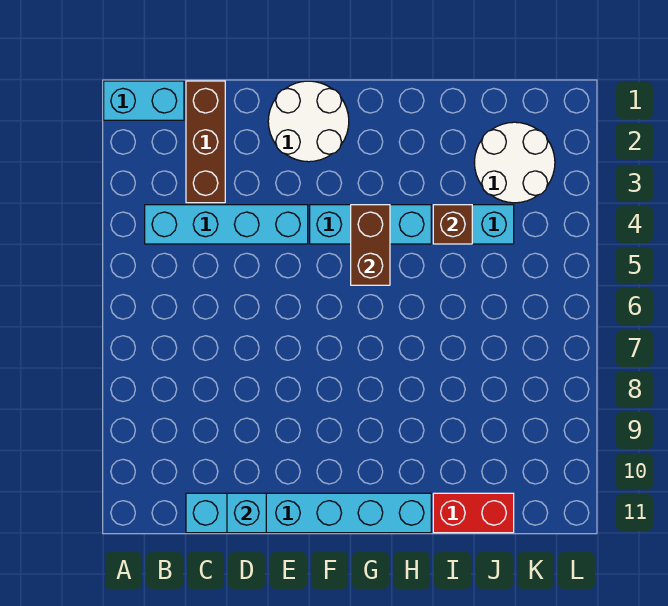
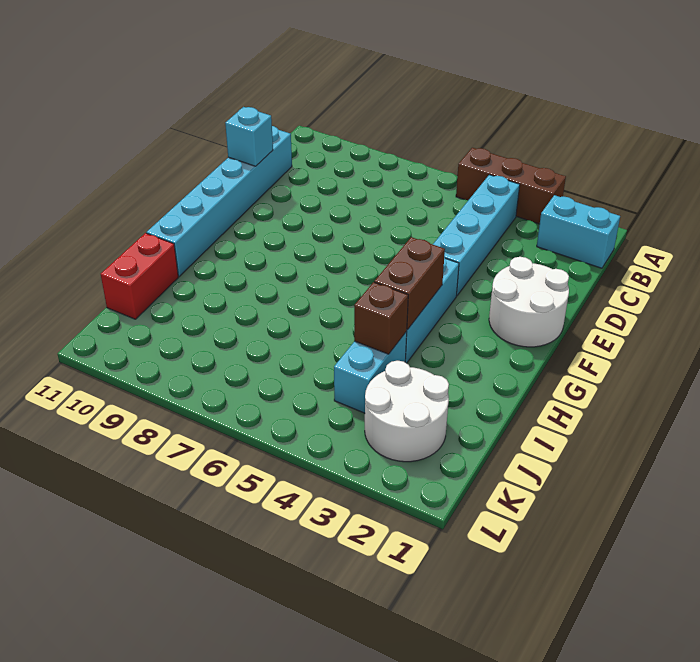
cyan 1x2 brick [104,81,184,120] -> cyan 1x2 brick turned to [537,195,620,268]
brown 1x3 brick [186,81,225,203] -> brown 1x3 brick moved to [456,148,566,224]
brown 1x2 brick [351,205,390,285] -> brown 1x2 brick turned to [374,237,445,330]

